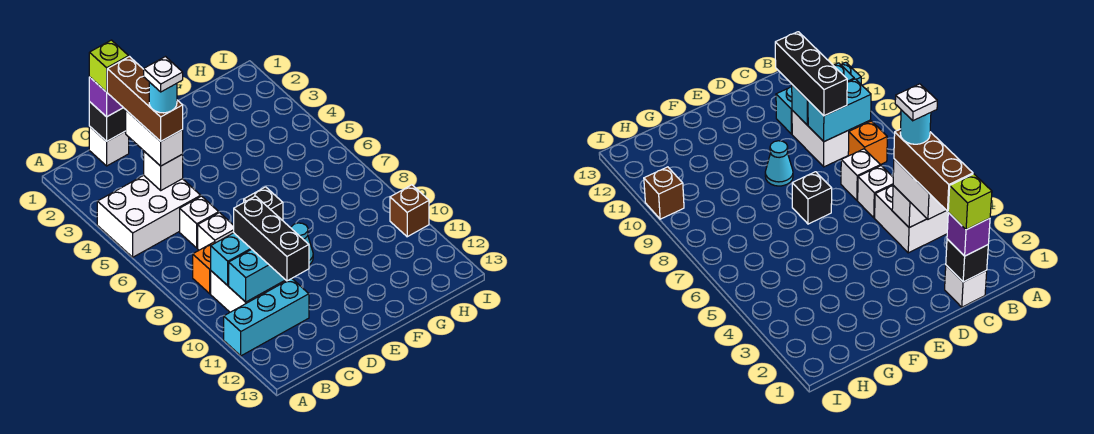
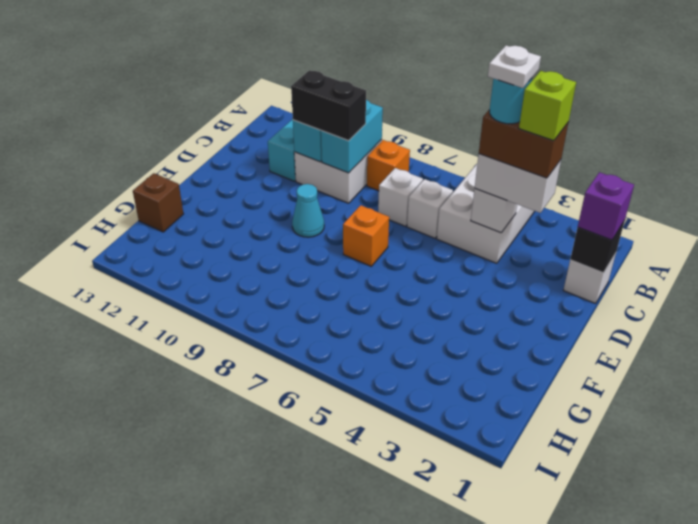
lime 1x1 brick [89,40,129,92] -> lime 1x1 brick moved to [519,71,576,141]
brown 1x3 brick [107,57,183,141] -> brown 1x2 brick [479,109,569,178]
black 1x3 brick [234,196,309,281] -> black 1x2 brick [291,70,366,141]
black 1x1 brick [244,187,283,220] -> orange 1x1 brick [343,205,389,266]
brown 1x1 brick [390,185,429,237] -> brown 1x1 brick moved to [133,173,183,232]

